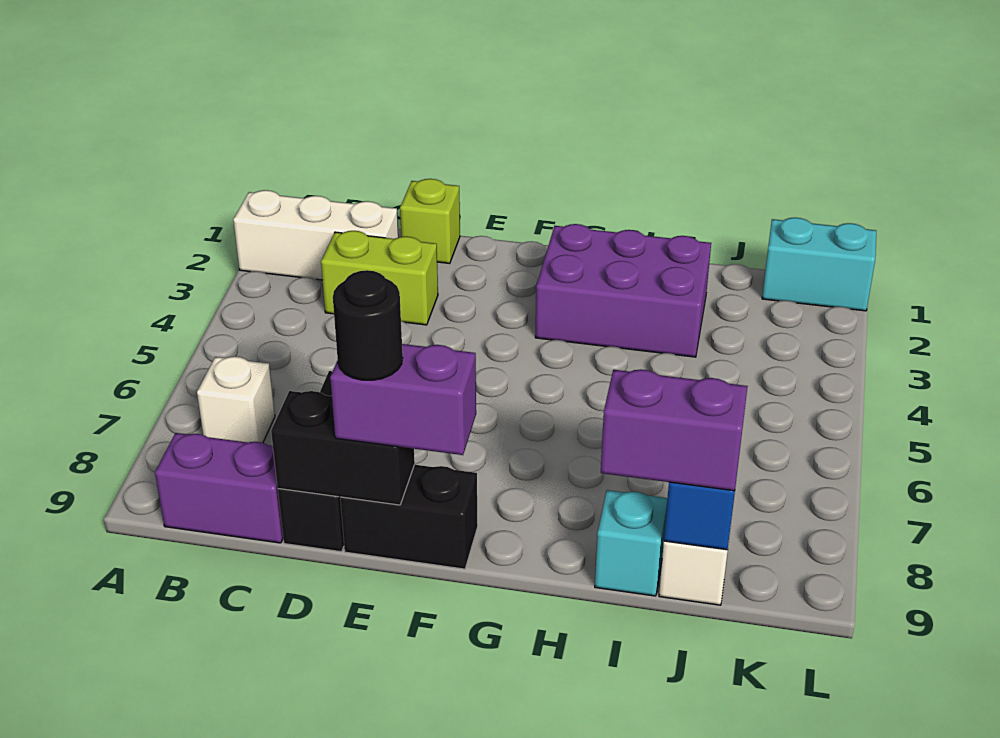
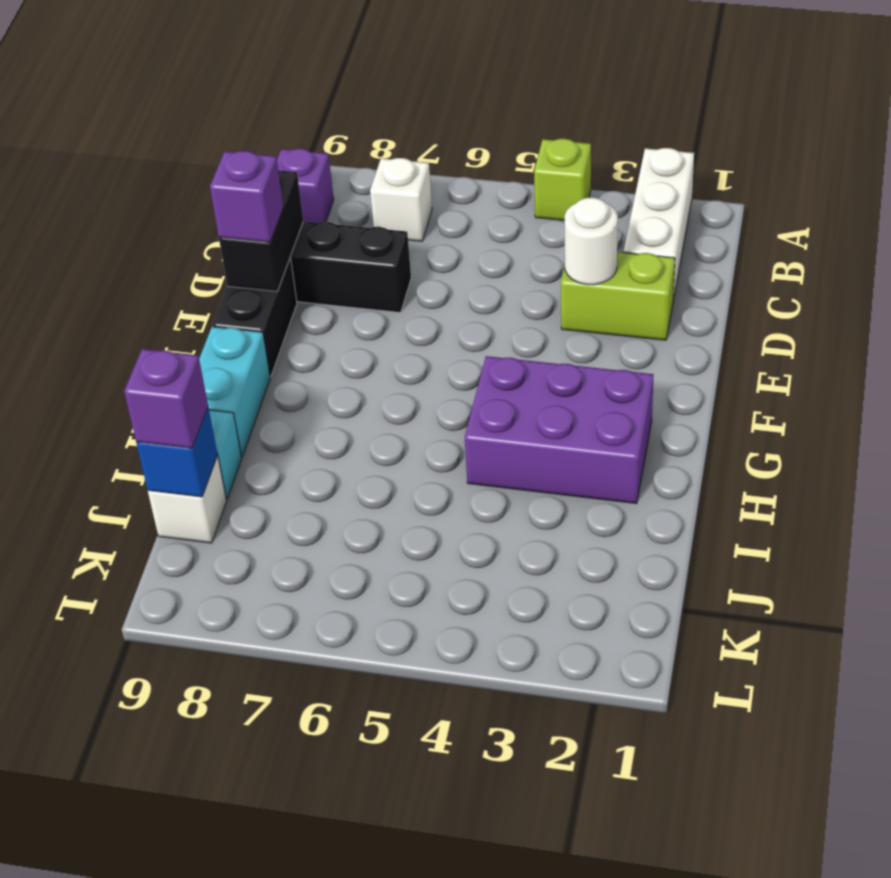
purple 1x2 brick [155,433,283,543] -> purple 1x1 brick [277,149,334,223]
lime 1x2 brick [321,231,438,325] -> lime 1x2 brick turned to [561,252,675,340]
lime 1x1 brick [400,179,460,264] -> lime 1x1 brick moved to [534,139,591,220]
none -> white 1x1 round brick [565,198,618,285]
purple 1x2 brick [330,344,476,455] -> purple 1x1 brick [210,151,283,242]
black 1x1 round brick [333,270,403,380] -> none
purple 2x3 brick [535,224,711,357] -> purple 2x3 brick turned to [465,356,654,504]
purple 1x2 brick [601,369,748,491] -> purple 1x1 brick [124,349,208,448]
cyan 1x2 brick [762,218,876,311] -> cyan 1x2 brick moved to [199,327,270,457]

